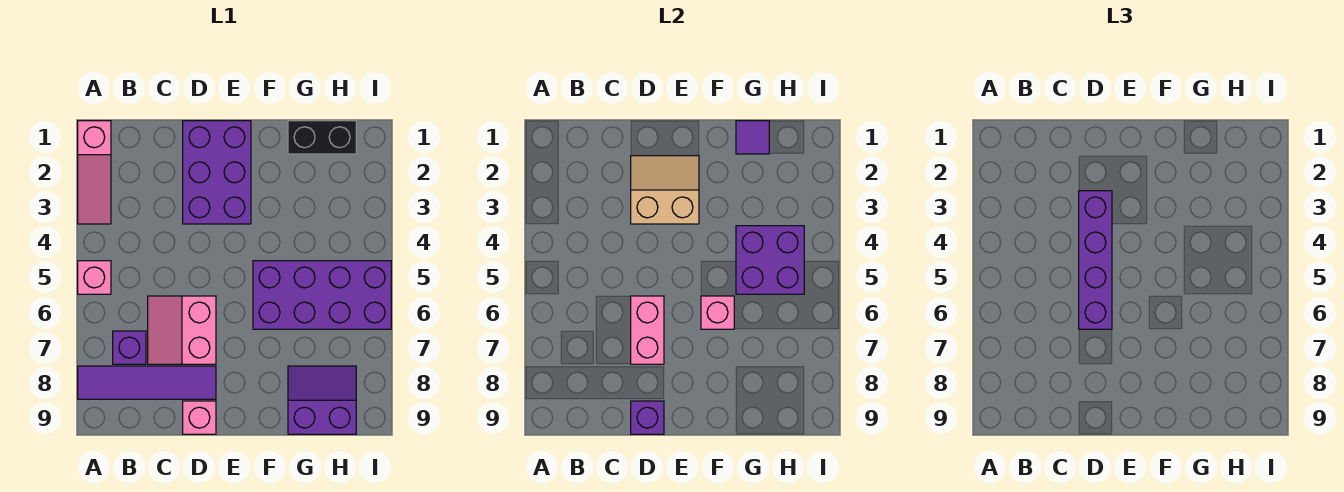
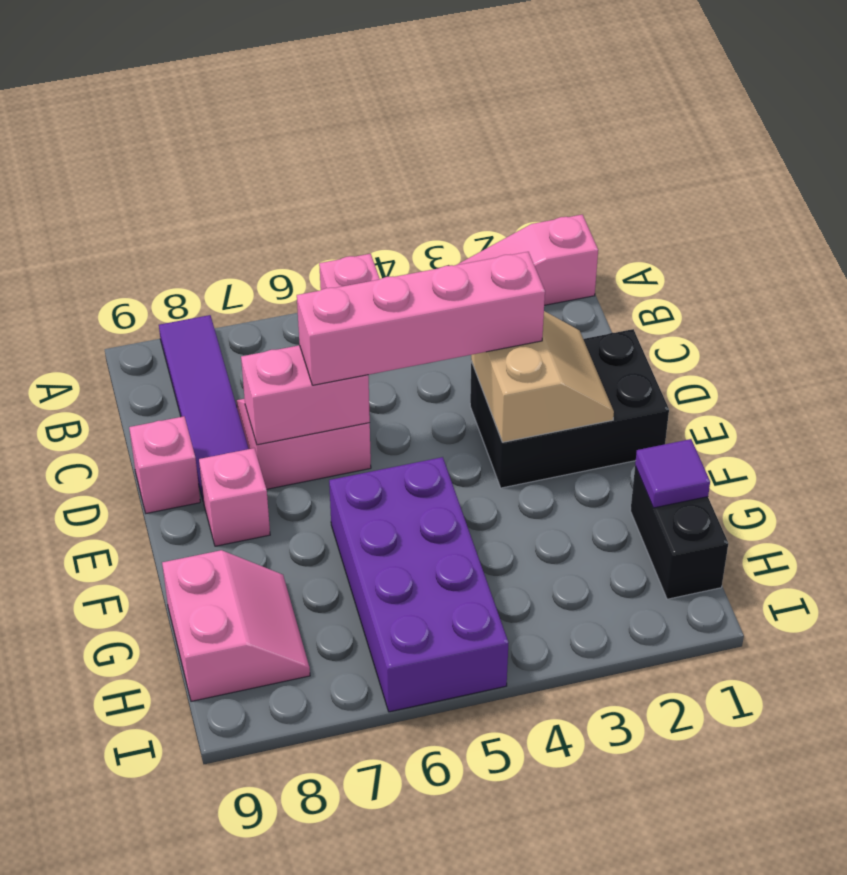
purple 1x1 brick [113,331,146,364] -> none
purple 2x3 brick [183,121,251,224] -> black 2x3 brick [470,329,669,488]
purple 1x4 brick [1079,191,1112,329] -> pink 1x4 brick [297,252,545,385]
purple 1x1 brick [631,401,664,434] -> none
pink 1x1 brick [701,296,734,329] -> pink 1x1 brick moved to [199,448,270,546]
purple 2x2 brick [736,226,804,294] -> none
purple 2x2 slope [288,366,356,434] -> pink 2x2 slope [162,550,310,701]

